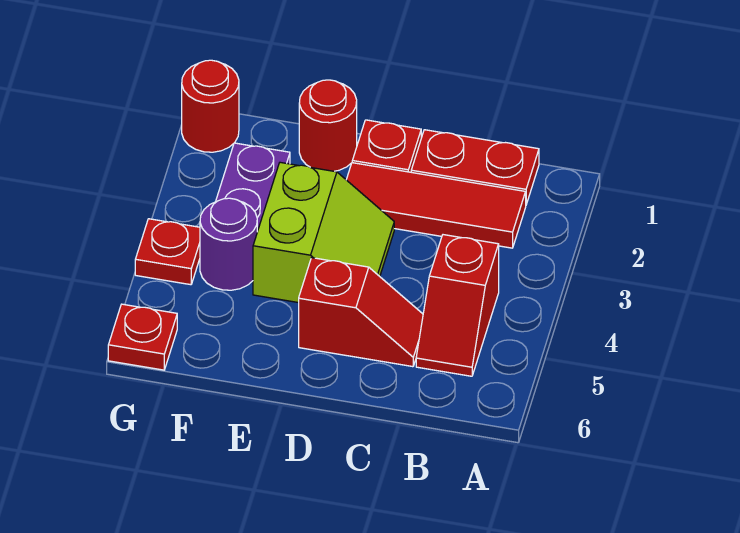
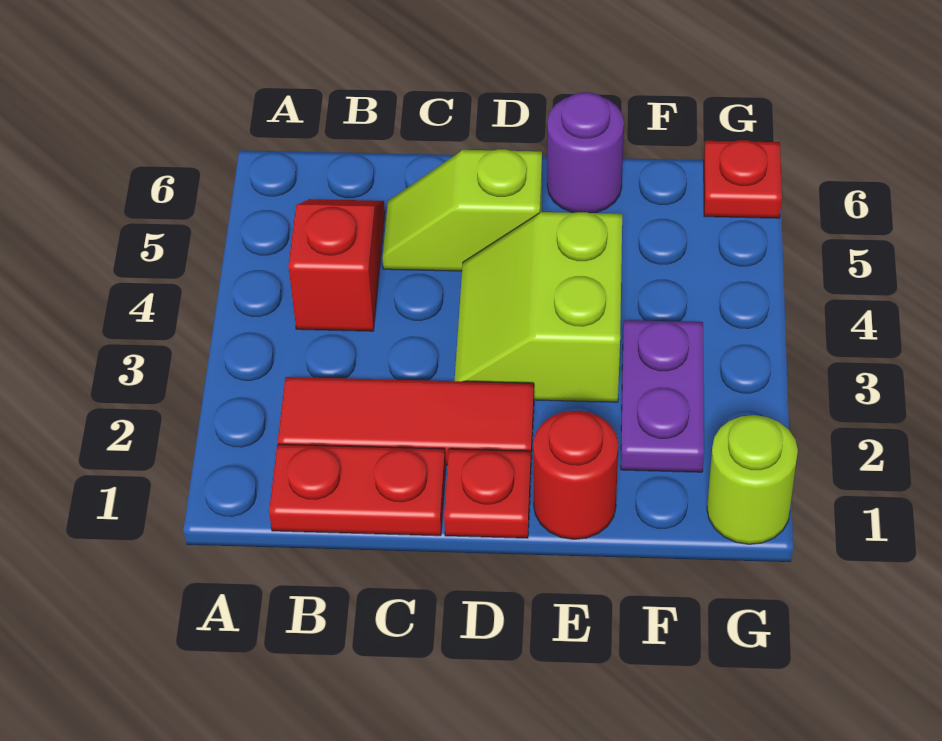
red 1x2 slope [299,258,423,367] -> lime 1x2 slope [382,149,542,271]
purple 1x1 round brick [200,198,257,290] -> purple 1x1 round brick moved to [547,92,624,213]
red 1x1 round brick [182,60,239,152] -> lime 1x1 round brick [707,415,798,544]
red 1x1 plate [135,219,200,285] -> none

